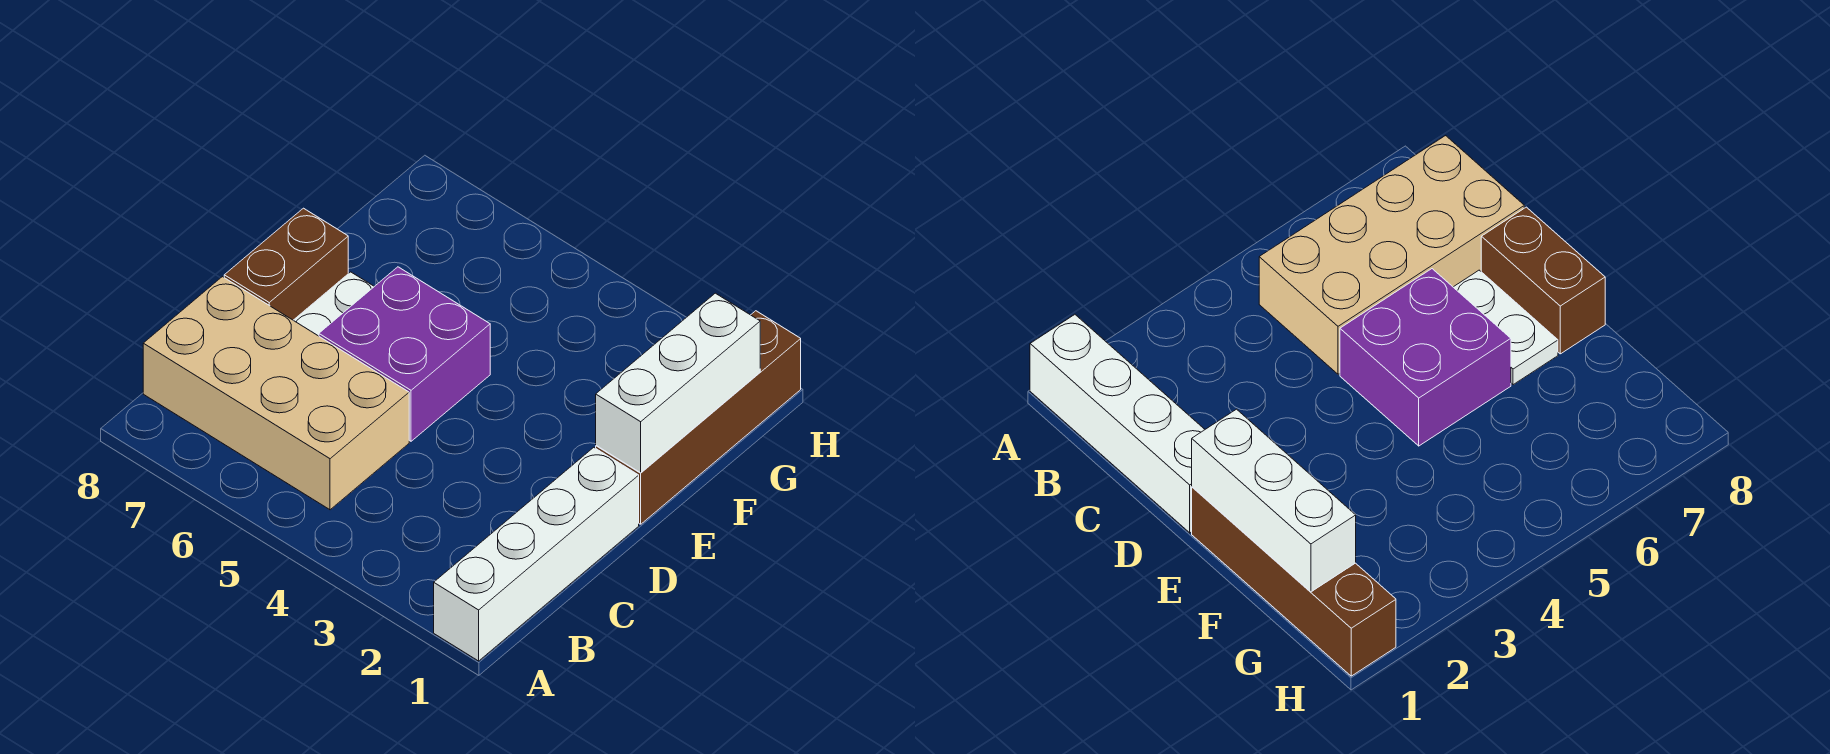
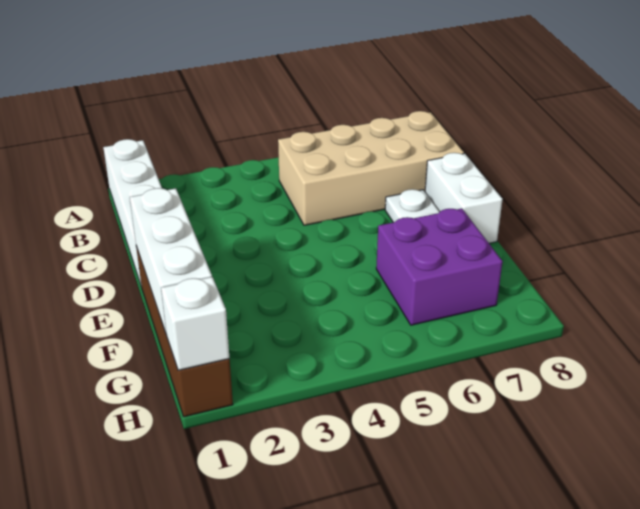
purple 2x2 brick [319,267,490,441] -> purple 2x2 brick moved to [376,209,503,325]
brown 1x2 brick [224,208,348,320] -> white 1x2 brick [425,153,503,243]
none -> white 1x1 brick [161,277,230,370]

